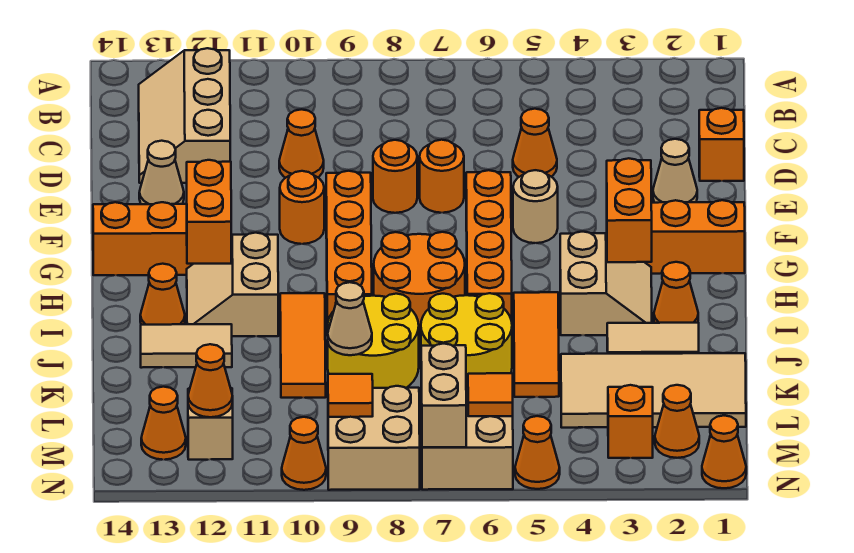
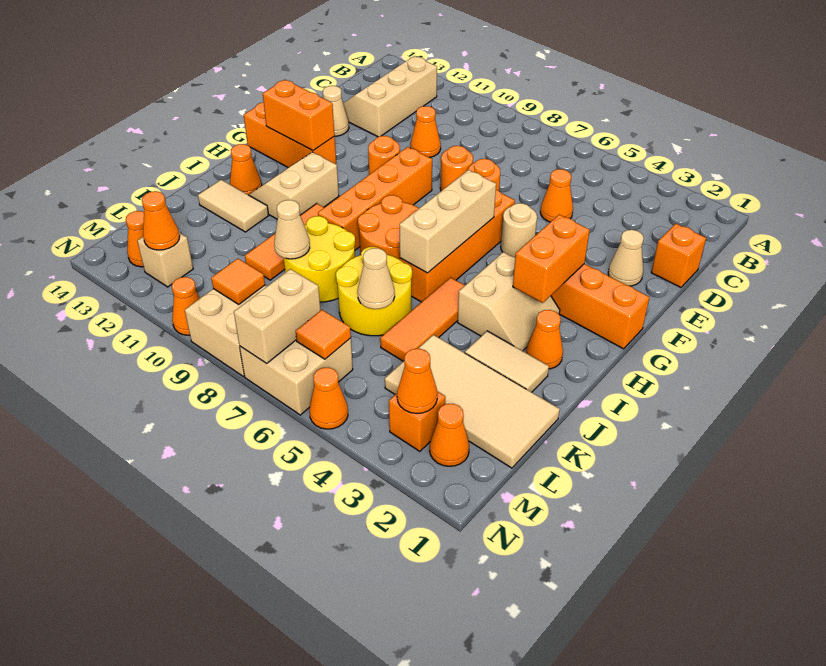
none -> tan 1x3 brick [400,170,496,273]
orange 1x2 brick [187,160,231,264] -> orange 1x2 brick turned to [263,80,335,151]
none -> tan 1x1 cone [358,248,395,309]
orange 1x1 cone [702,416,746,488] -> orange 1x1 cone moved to [397,349,437,413]

